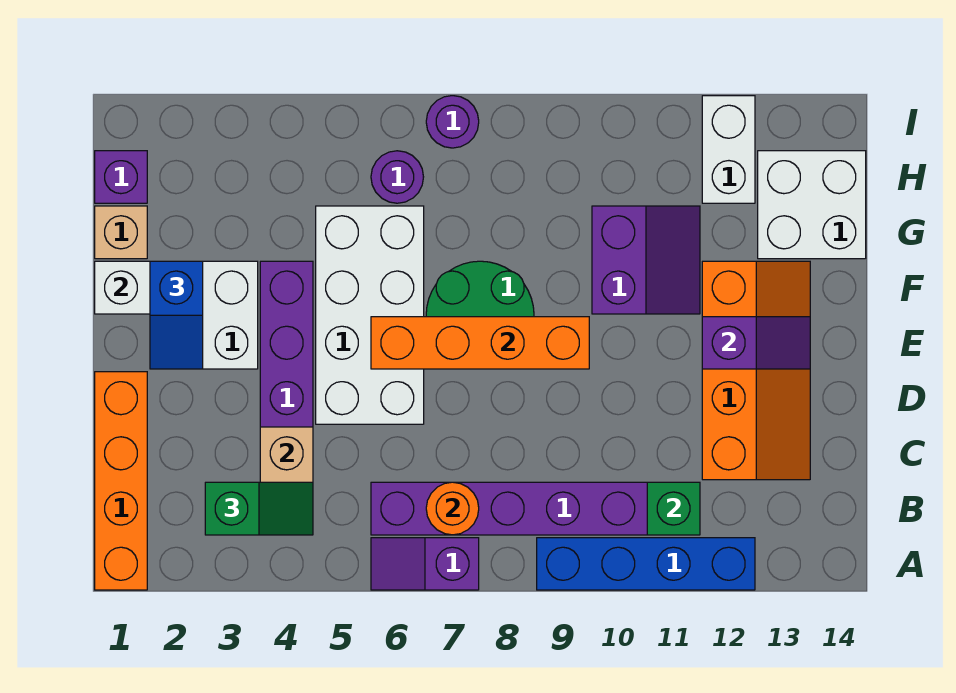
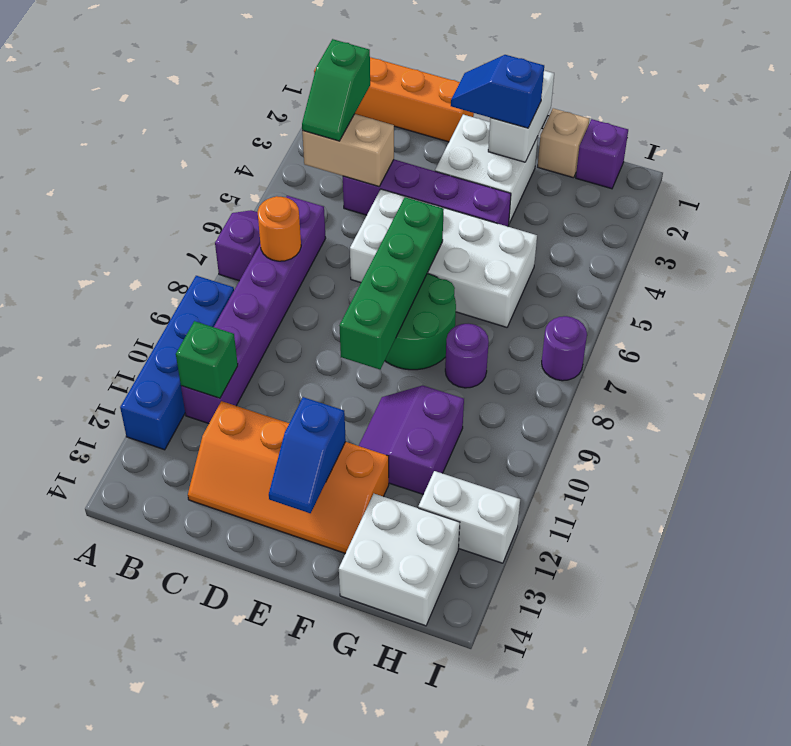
orange 1x4 brick [371,317,589,369] -> green 1x4 brick [339,197,444,369]
purple 1x2 slope [702,317,810,369] -> blue 1x2 slope [269,397,346,513]
purple 2x2 slope [592,206,700,314] -> purple 2x2 slope turned to [359,385,464,495]
purple 1x1 round brick [371,151,423,203] -> purple 1x1 round brick moved to [445,324,489,388]

